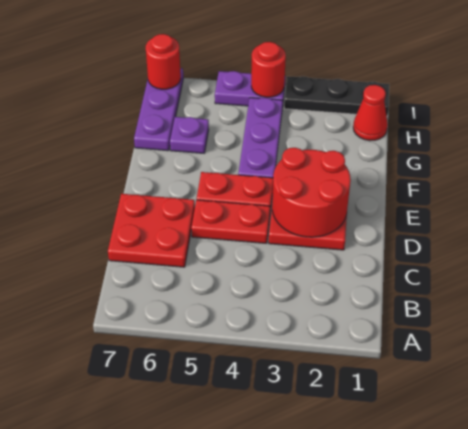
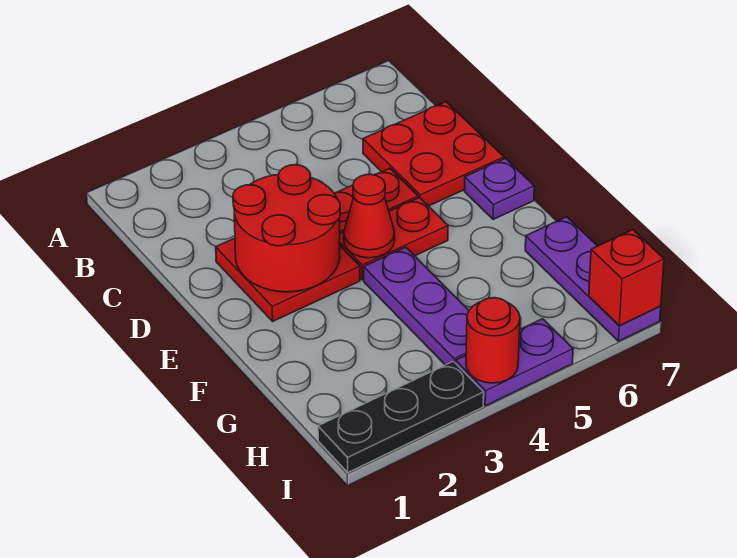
purple 1x1 plate [170,117,209,153] -> purple 1x1 plate moved to [464,158,534,220]
red 1x1 cone [353,85,388,141] -> red 1x1 cone moved to [344,174,395,258]
red 1x1 round brick [146,34,181,89] -> red 1x1 brick [589,230,664,326]

